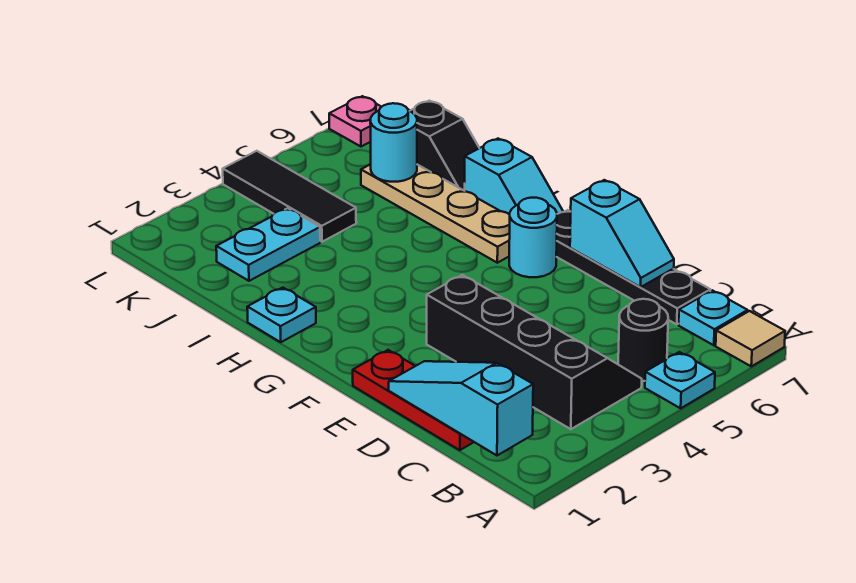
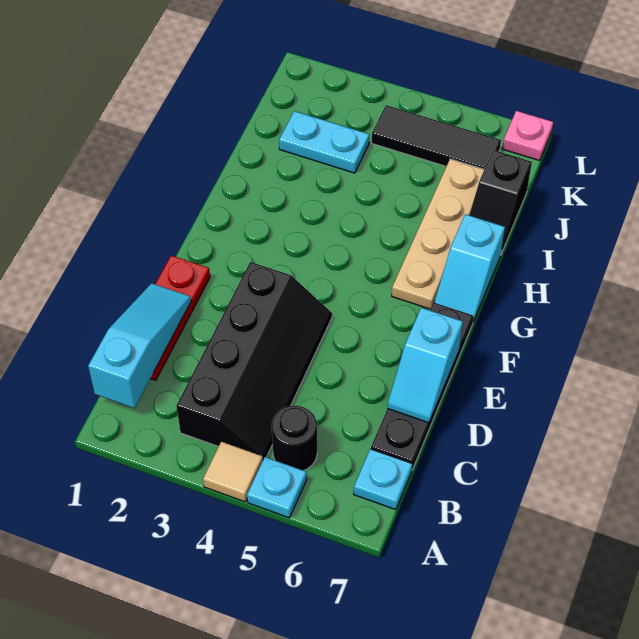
tan 1x1 tile [716,311,785,366] -> tan 1x1 tile moved to [203,441,263,502]
cyan 1x1 round brick [509,198,557,277] -> none
cyan 1x1 plate [247,288,316,342] -> none
black 1x3 tile [223,151,356,242] -> black 1x3 tile turned to [372,105,501,169]
cyan 1x1 round brick [370,103,417,182] -> none

